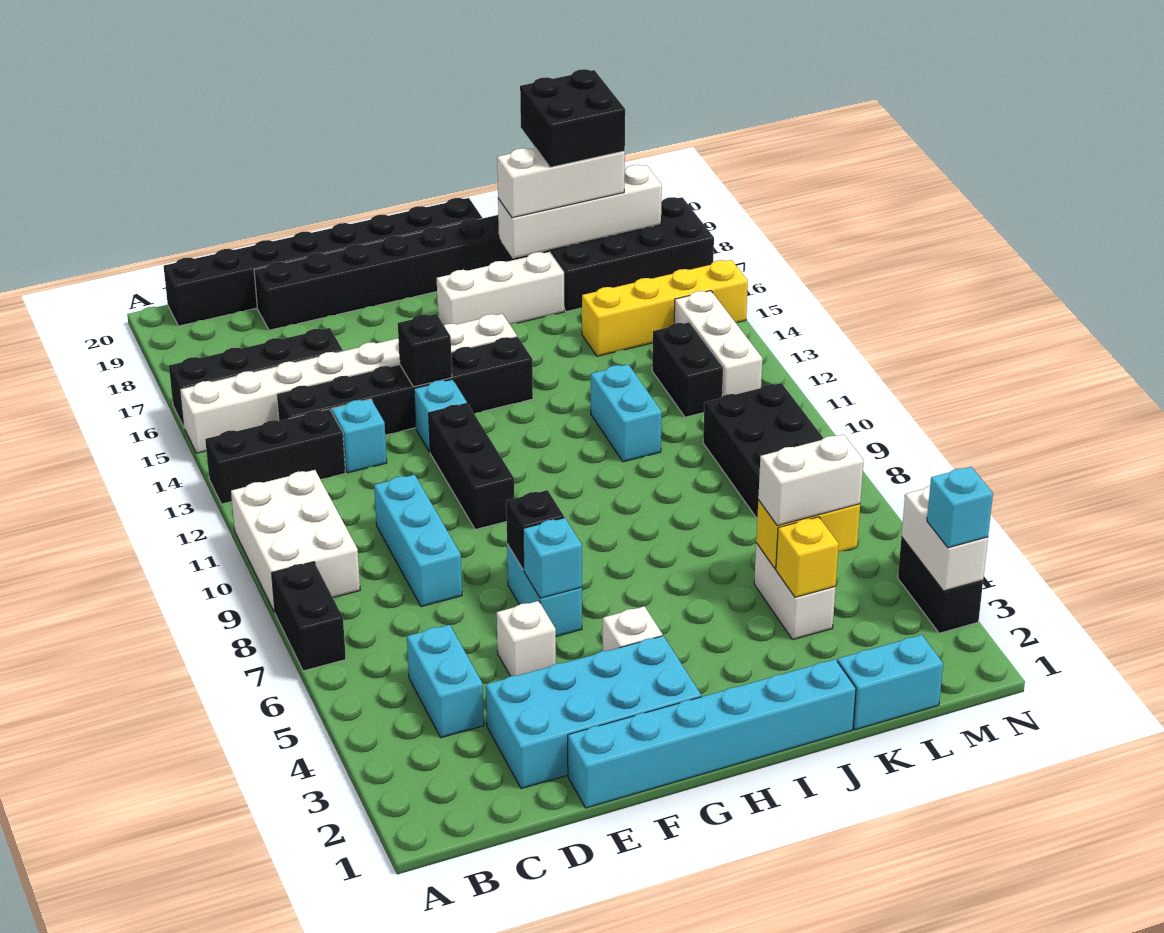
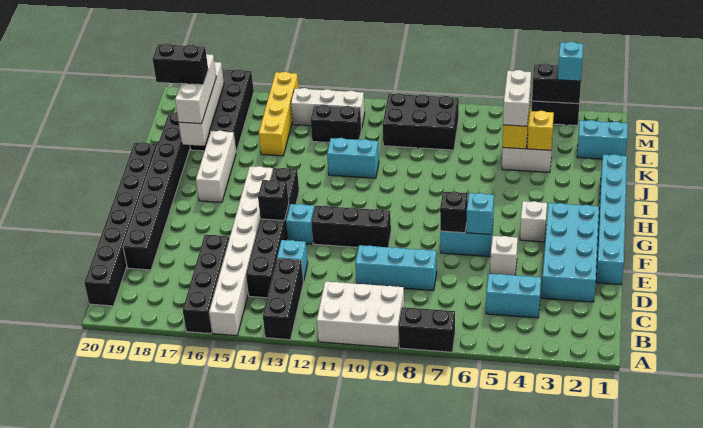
cyan 1x2 brick [837,635,943,730] -> cyan 1x2 brick turned to [577,120,628,159]
black 2x2 brick [520,69,625,167] -> black 1x2 brick [153,43,208,85]
white 1x2 brick [902,486,988,591] -> black 1x2 brick [532,63,581,104]

